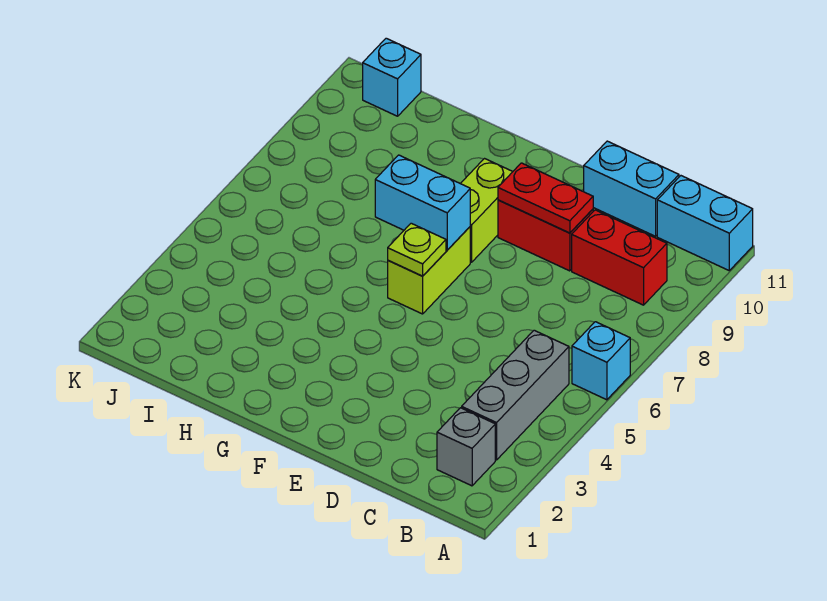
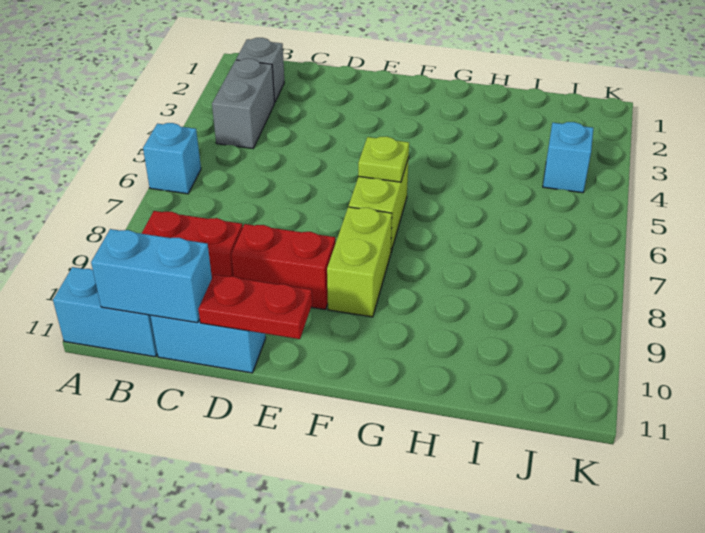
grey 1x3 brick [462,330,569,460] -> grey 1x2 brick [212,59,274,148]
red 1x2 plate [498,163,593,233] -> red 1x2 plate moved to [198,275,312,339]
cyan 1x2 brick [375,155,470,250] -> cyan 1x2 brick moved to [91,229,212,323]
cyan 1x1 brick [363,38,421,116] -> cyan 1x1 brick moved to [543,122,593,193]

